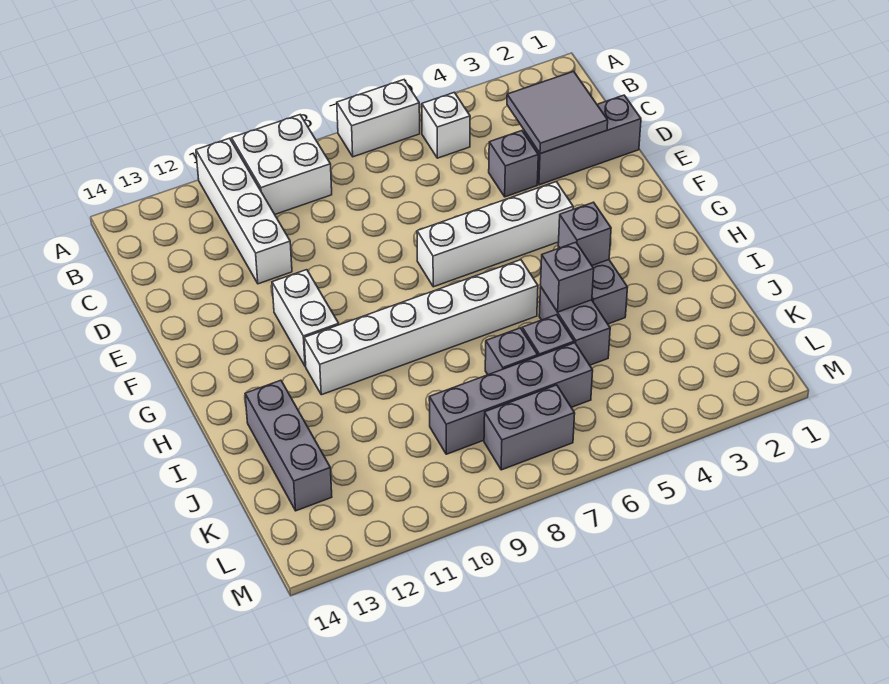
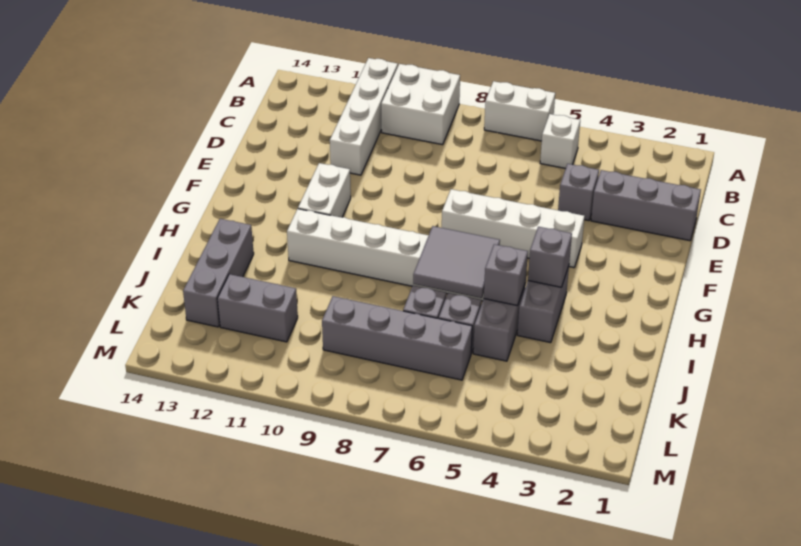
grey 2x2 tile [507,71,608,154] -> grey 2x2 tile moved to [413,226,500,298]
grey 1x2 brick [484,385,575,470] -> grey 1x2 brick moved to [217,274,298,342]

